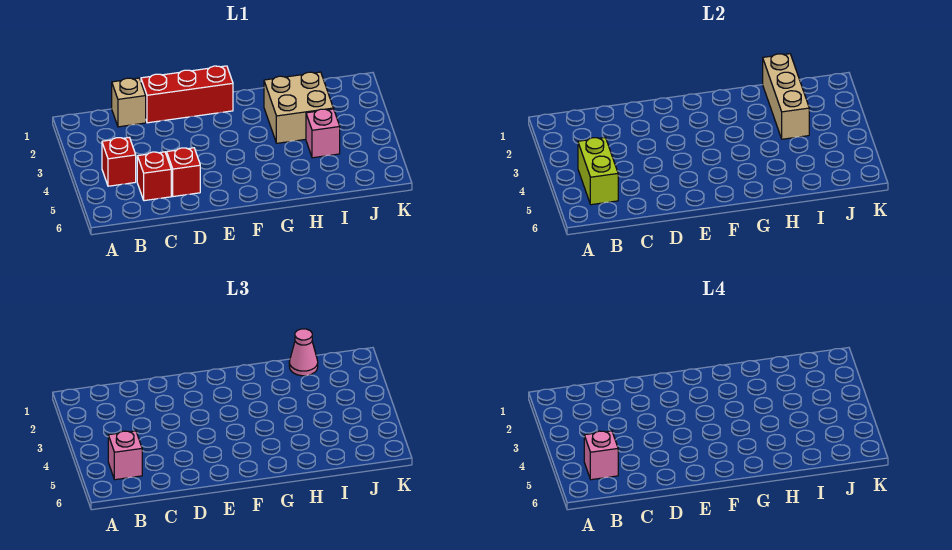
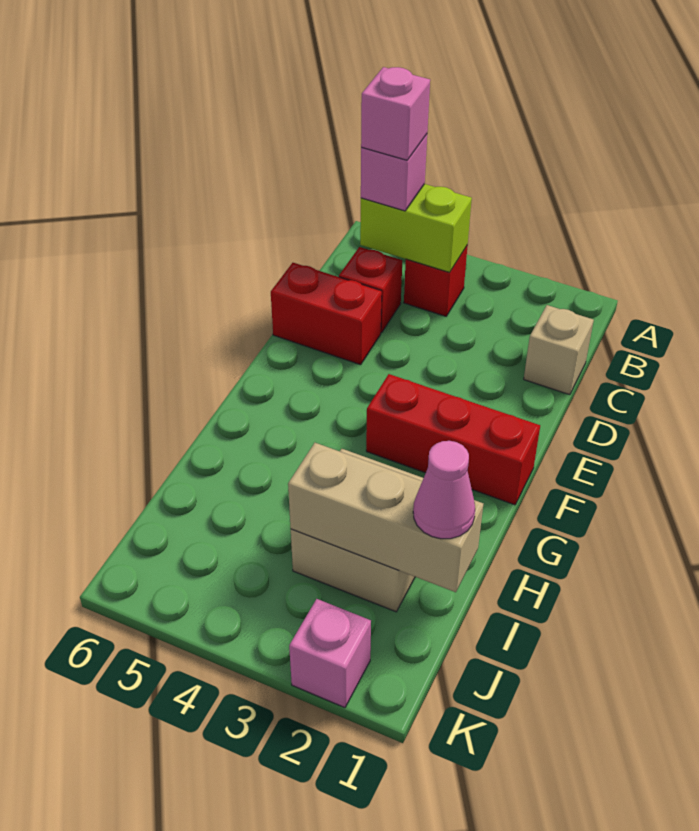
red 1x3 brick [141,66,233,123] -> red 1x3 brick turned to [366,374,540,505]
red 1x1 brick [167,148,200,197] -> red 1x2 brick [271,263,382,365]
pink 1x1 brick [306,109,340,158] -> pink 1x1 brick moved to [289,599,371,708]

